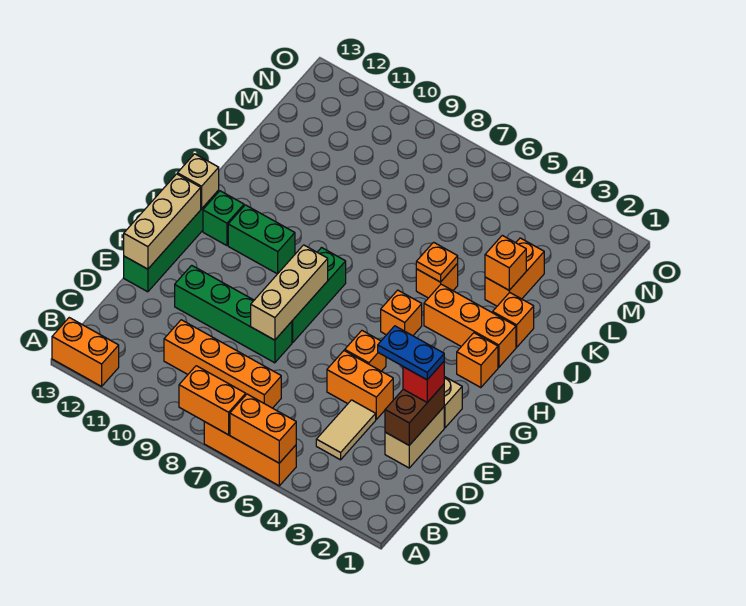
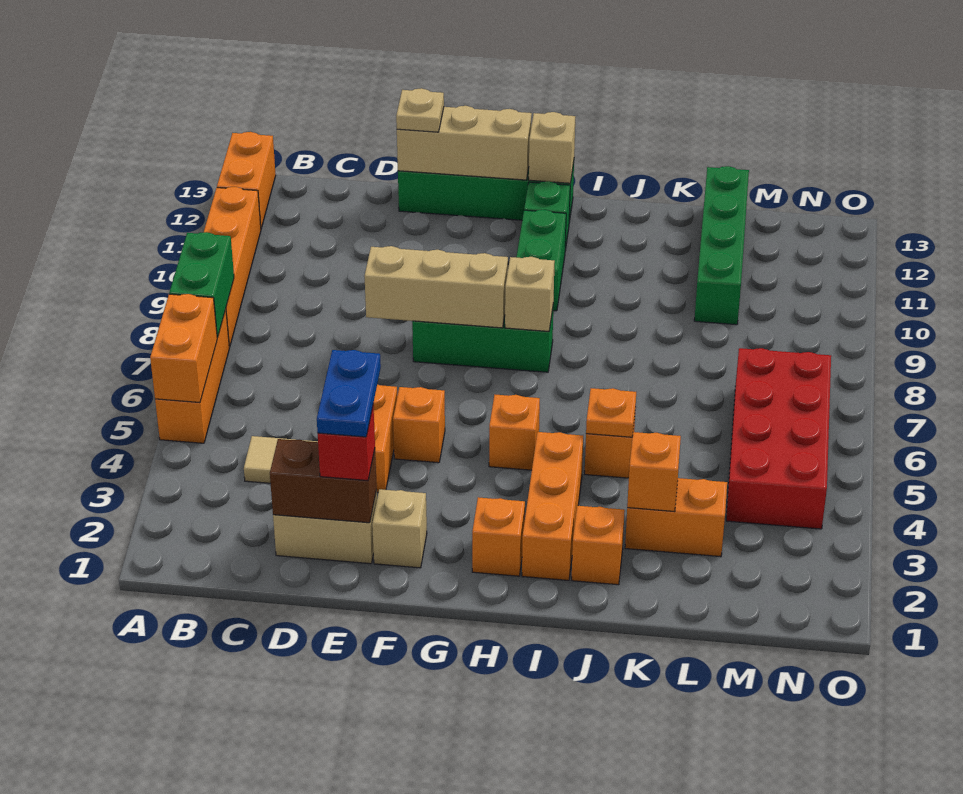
orange 1x2 brick [179,366,246,435] -> green 1x2 brick [169,232,234,338]
orange 1x4 brick [164,320,281,408] -> orange 1x4 brick moved to [204,187,261,347]
green 1x4 brick [175,265,292,363] -> green 1x4 brick moved to [694,166,749,325]
none -> tan 1x1 plate [396,88,444,132]
none -> tan 1x1 brick [505,257,555,331]
none -> red 2x4 brick [726,348,831,529]

